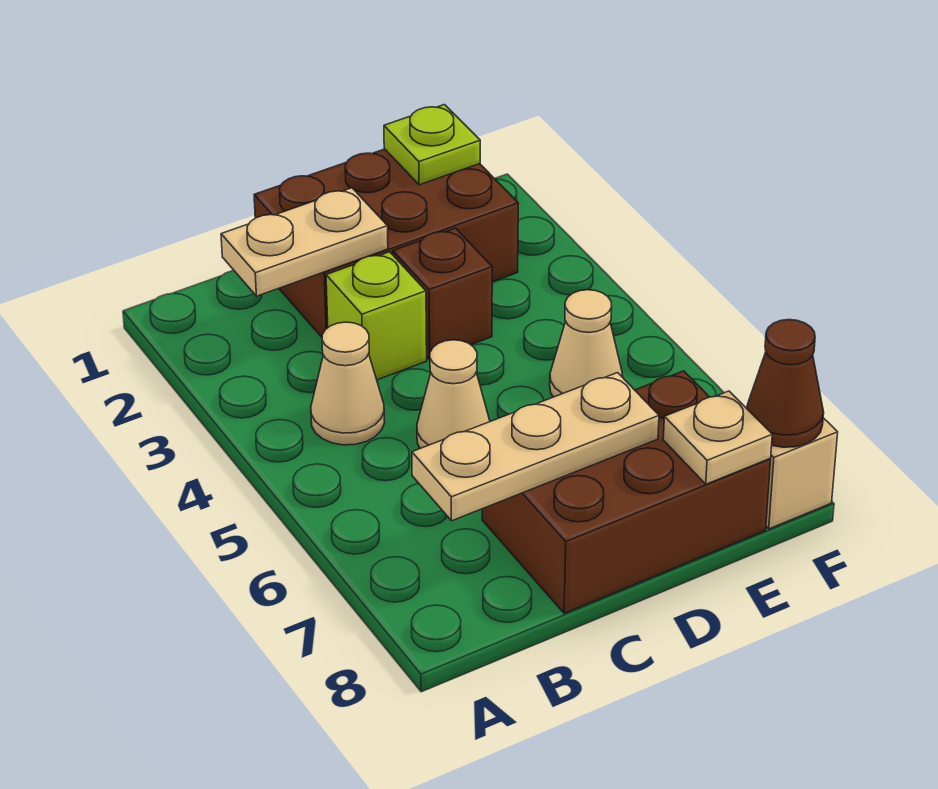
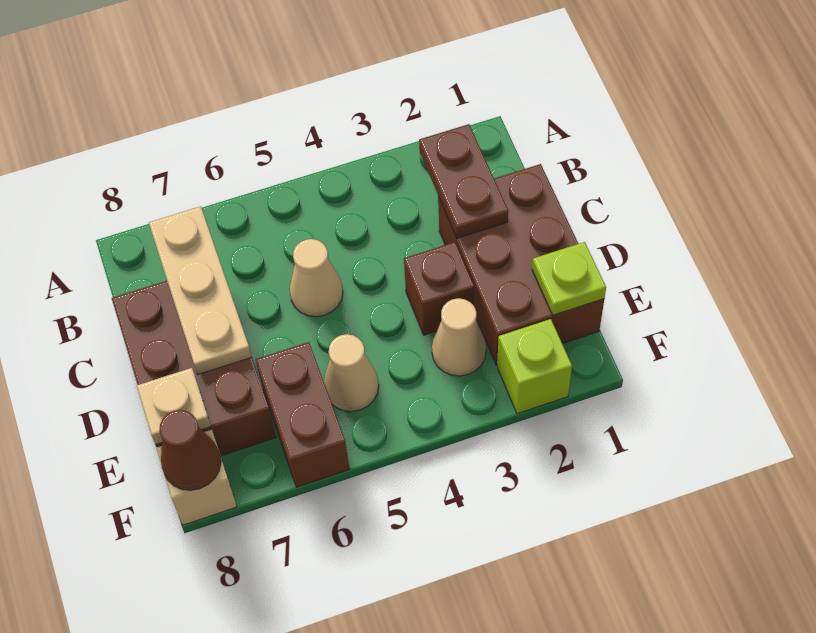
tan 1x2 plate [221,188,388,296] -> brown 1x2 plate [419,124,508,238]
tan 1x1 cone [311,322,385,445] -> tan 1x1 cone moved to [432,298,486,376]
lime 1x1 brick [326,252,427,380] -> lime 1x1 brick moved to [497,319,572,414]
none -> brown 1x2 brick [256,342,349,487]

